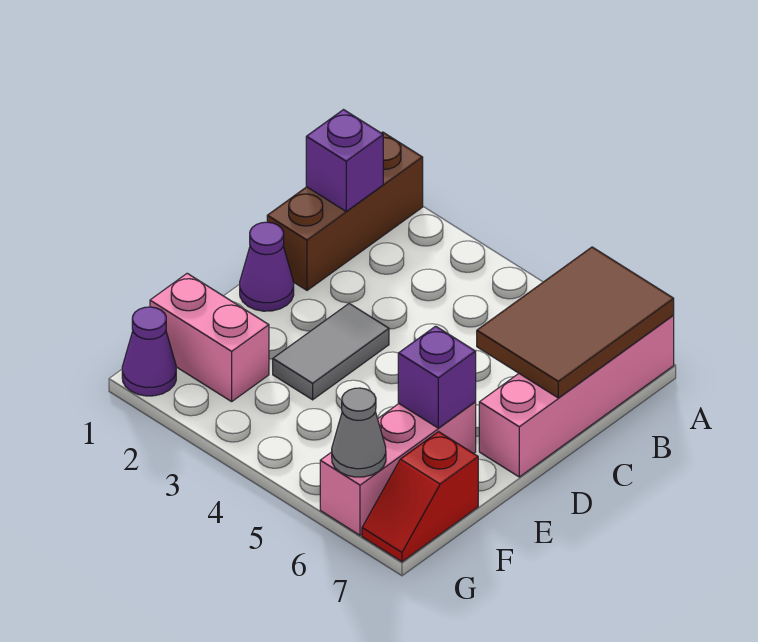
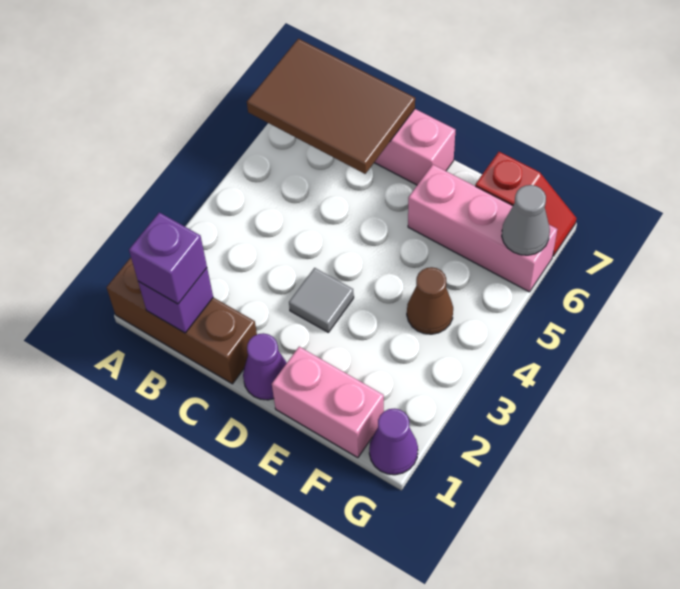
grey 1x2 tile [273,304,389,400] -> grey 1x1 tile [289,268,354,332]
purple 1x1 brick [398,326,476,428] -> purple 1x1 brick moved to [129,212,207,304]
pink 1x2 brick [150,273,269,402] -> pink 1x2 brick turned to [272,347,384,458]
none -> brown 1x1 cone [407,267,453,334]

